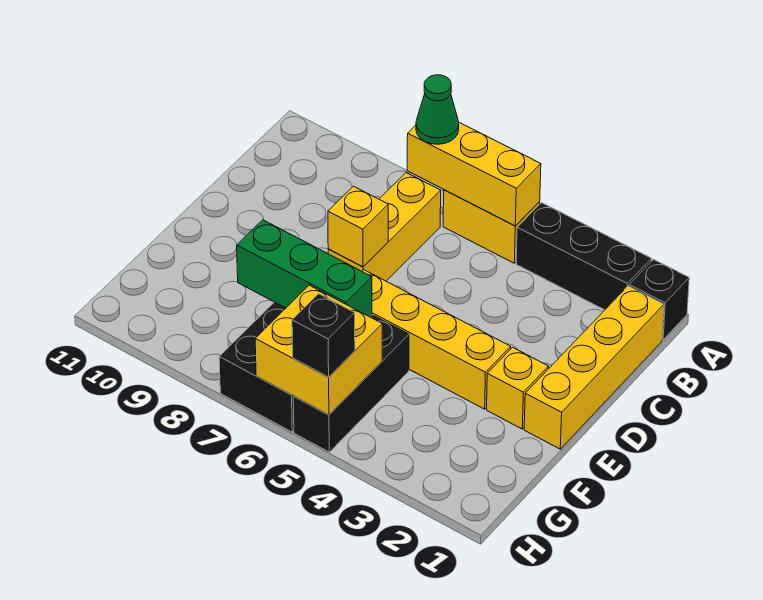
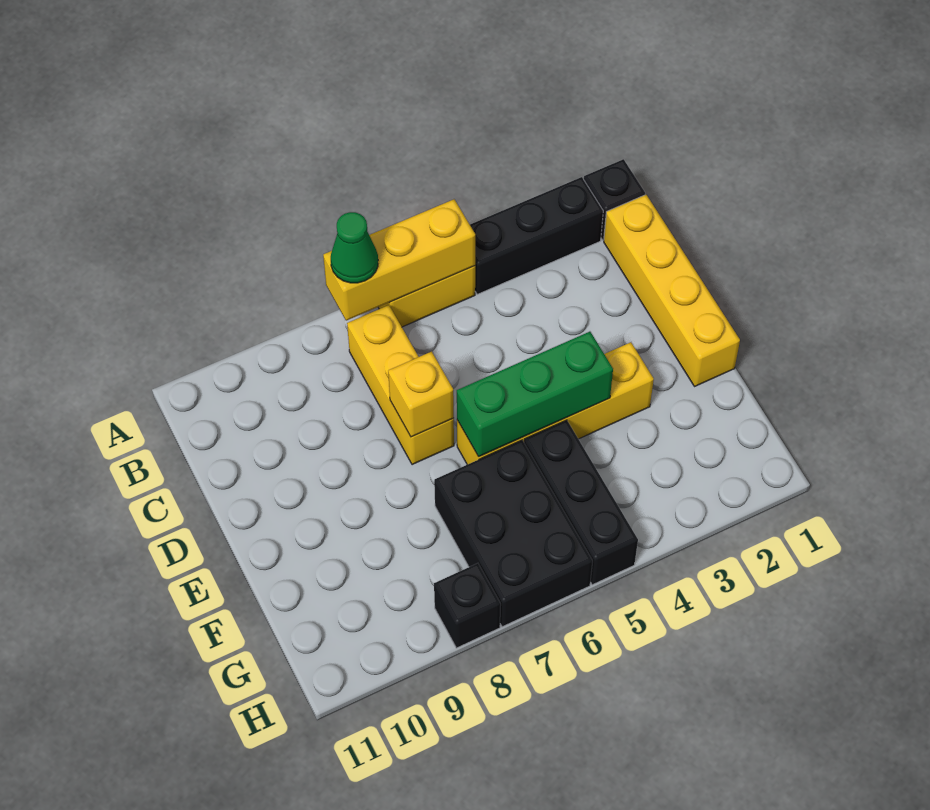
yellow 1x1 brick [487,347,549,429] -> none
green 1x3 brick [237,220,372,317] -> green 1x3 brick moved to [457,332,613,457]
yellow 2x2 brick [255,285,382,415] -> none
black 1x1 brick [292,294,355,377] -> black 1x1 brick moved to [434,563,501,648]

